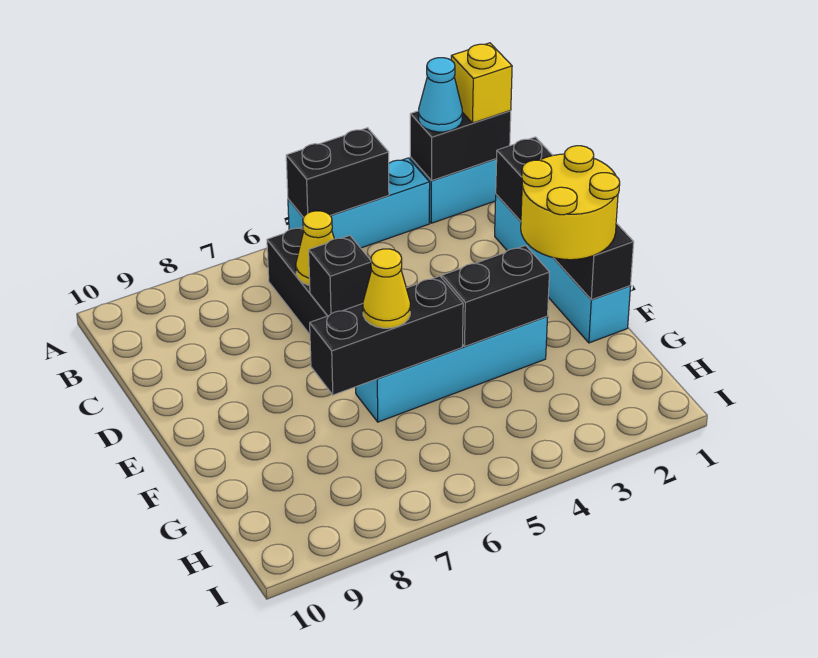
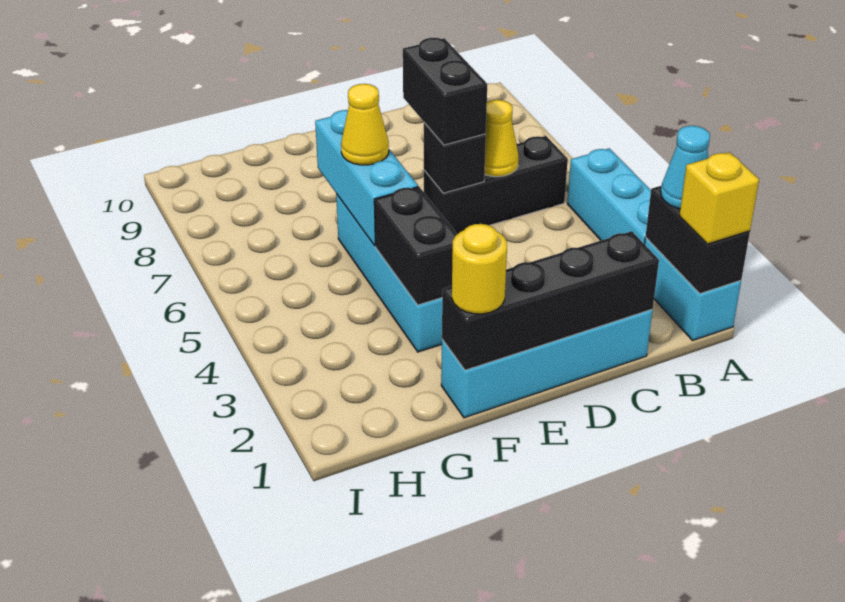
black 1x2 brick [286,128,389,217] -> black 1x2 brick moved to [403,38,487,145]
yellow 2x2 round brick [521,146,620,260] -> yellow 1x1 round brick [452,224,507,314]
black 1x3 brick [310,276,463,395] -> cyan 1x3 brick [315,110,418,246]

